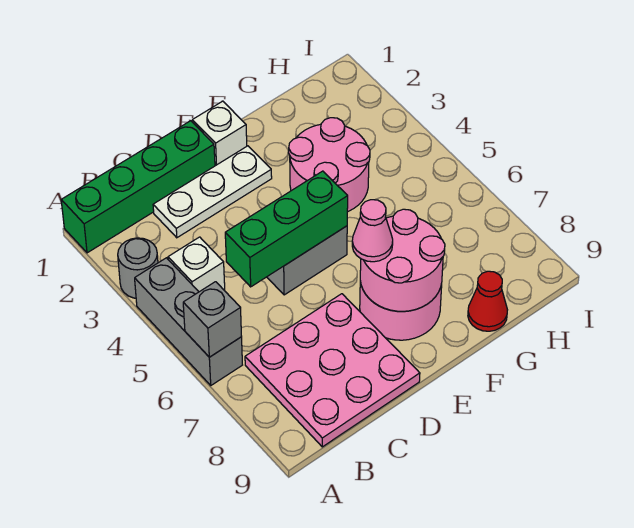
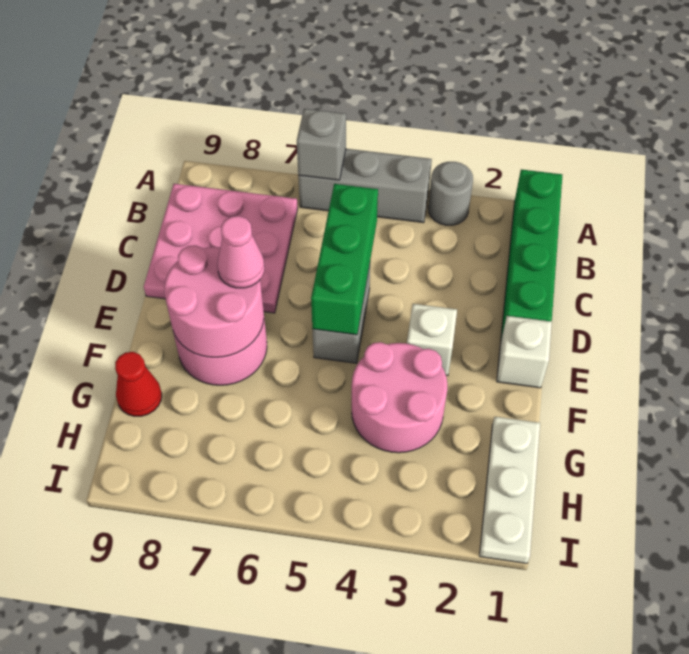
white 1x1 brick [168,237,225,292] -> white 1x1 brick moved to [407,304,457,375]
white 1x3 plate [153,146,272,238] -> white 1x3 plate moved to [479,417,540,563]

